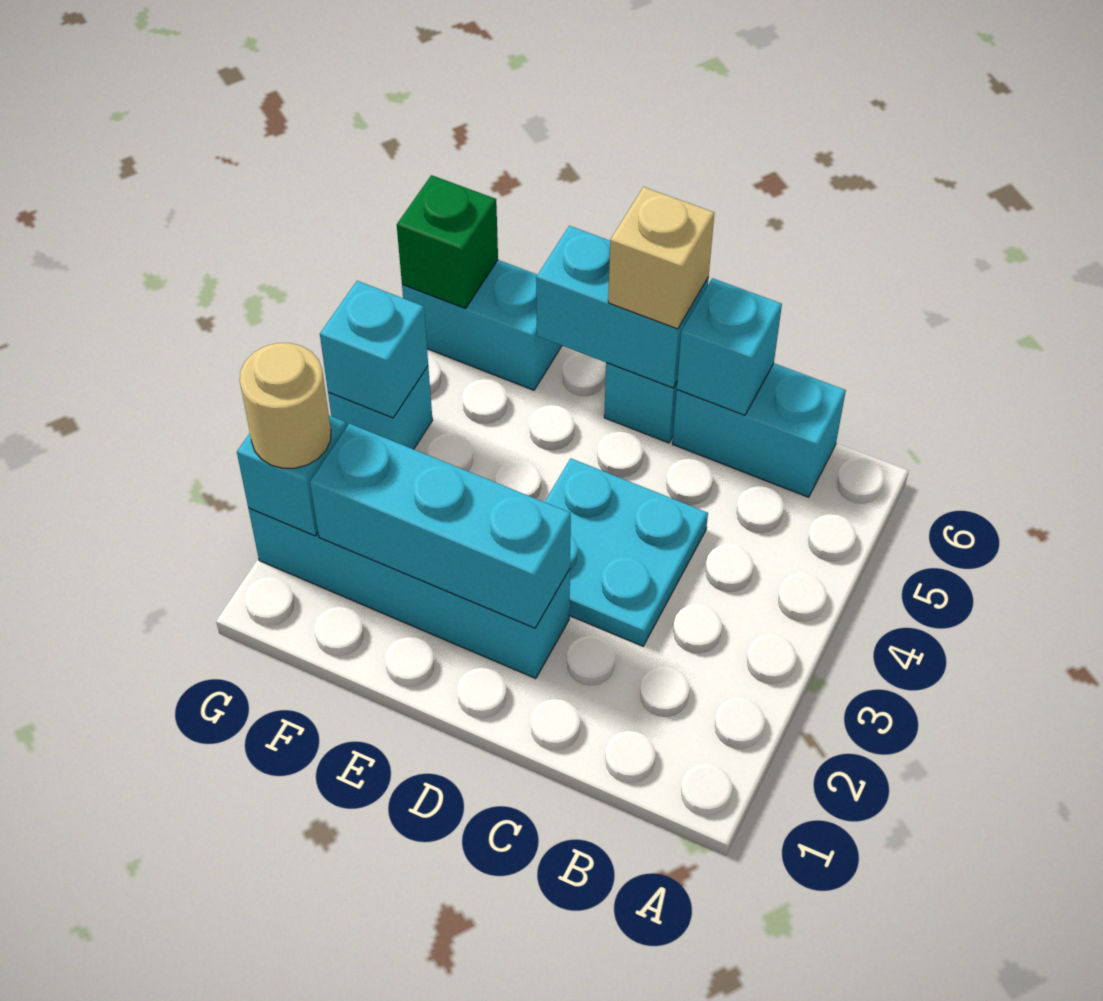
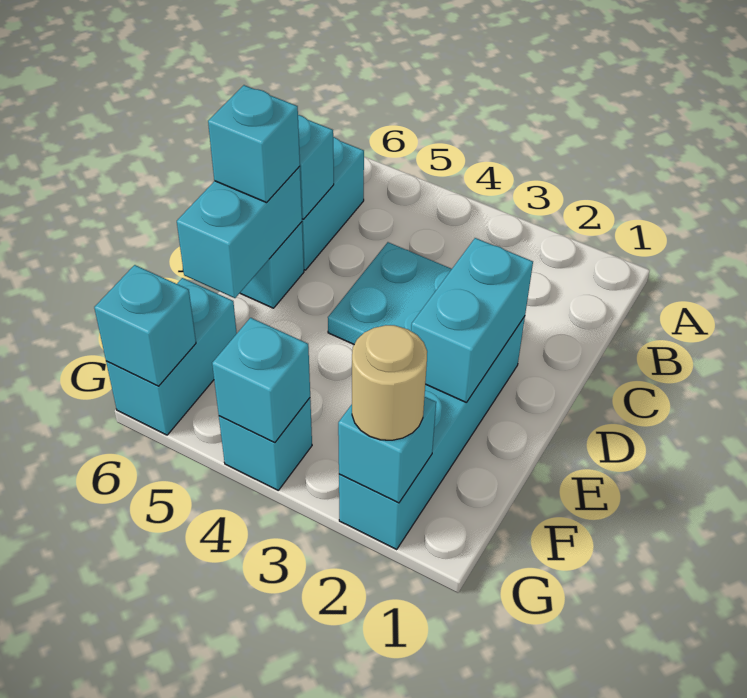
cyan 1x3 brick [310,424,571,628] -> cyan 1x2 brick [411,238,533,402]
tan 1x1 brick [608,187,714,329] -> cyan 1x1 brick [208,85,300,203]
green 1x1 brick [397,175,498,309] -> cyan 1x1 brick [94,265,196,386]

